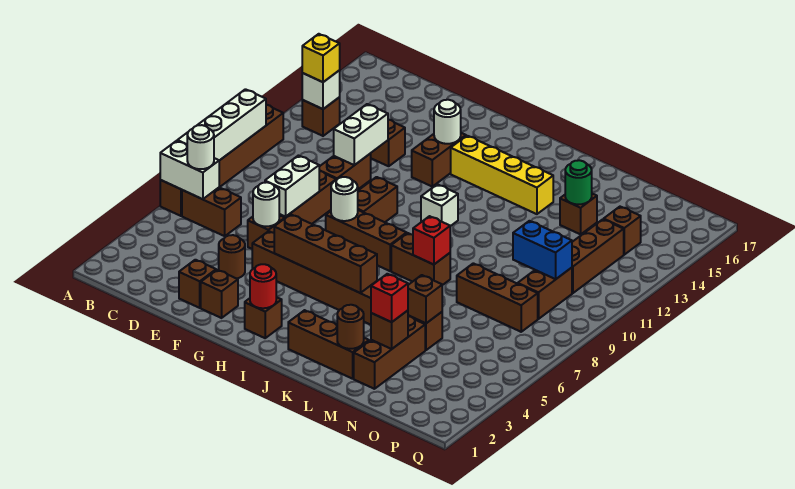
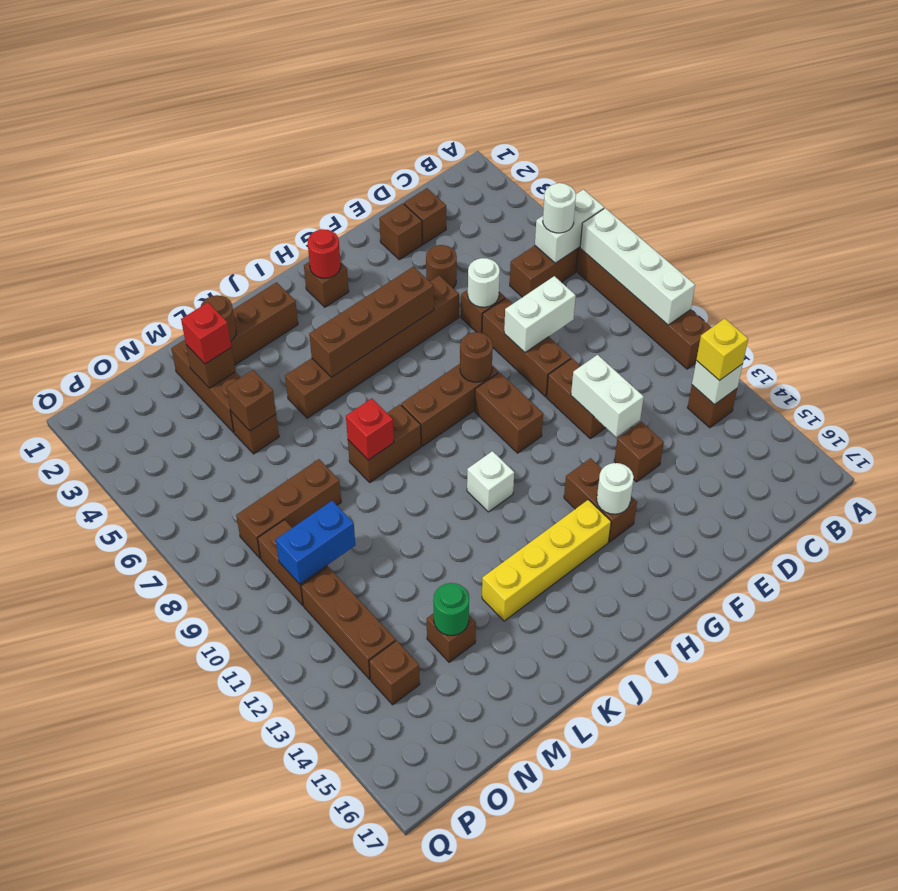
white 1x2 brick [265,156,319,217] -> white 1x2 brick turned to [504,276,576,352]
brown 1x1 brick [201,270,238,318] -> brown 1x1 brick moved to [404,188,446,244]
white 1x1 round brick [331,177,358,221] -> brown 1x1 round brick [460,332,493,382]

